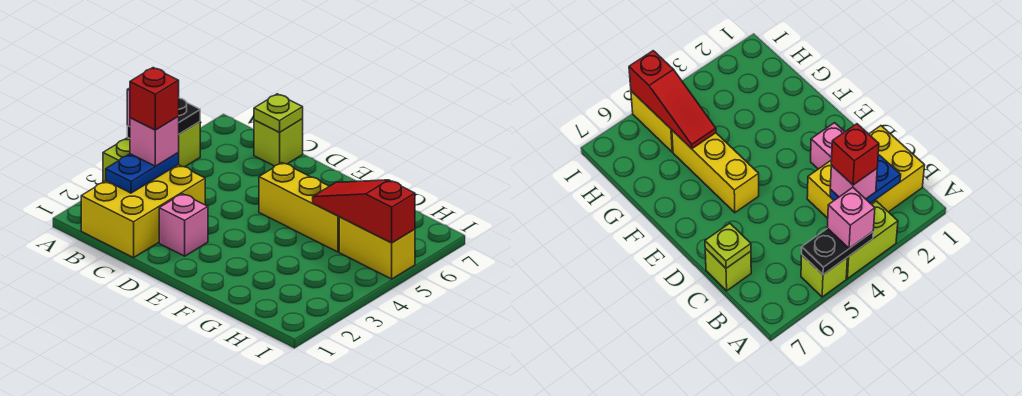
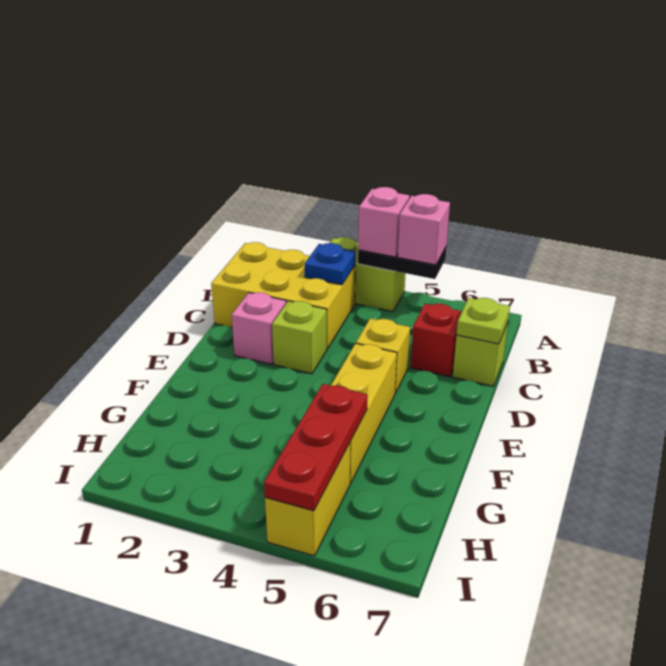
lime 1x1 brick [178,122,200,167] -> lime 1x1 brick moved to [272,301,327,374]
blue 1x2 plate [106,153,179,193] -> blue 1x1 plate [305,243,356,285]
pink 1x1 brick [130,117,179,166] -> pink 1x1 brick moved to [398,194,450,265]
red 1x1 brick [130,68,179,130] -> red 1x1 brick moved to [411,304,462,377]
none -> yellow 1x1 brick [356,318,410,393]
red 1x3 slope [313,180,415,243] -> red 1x3 plate [264,384,368,511]

